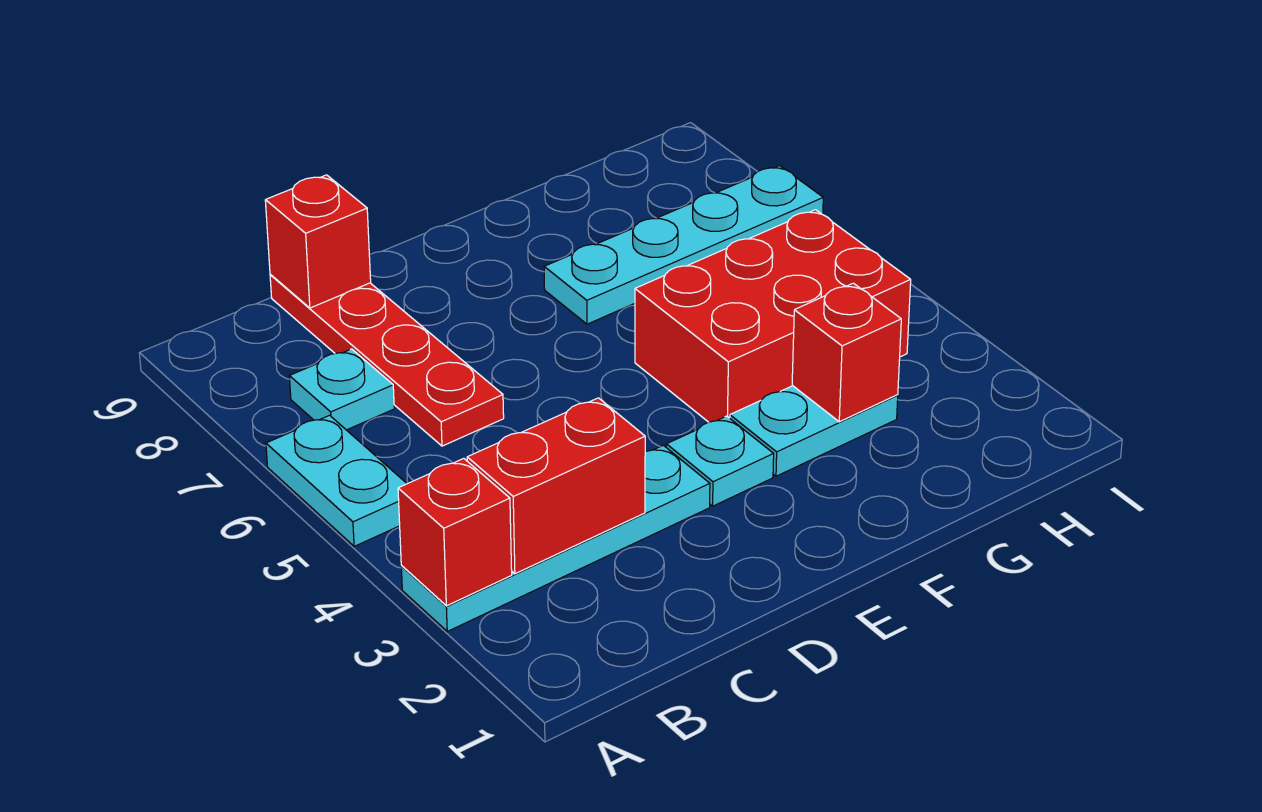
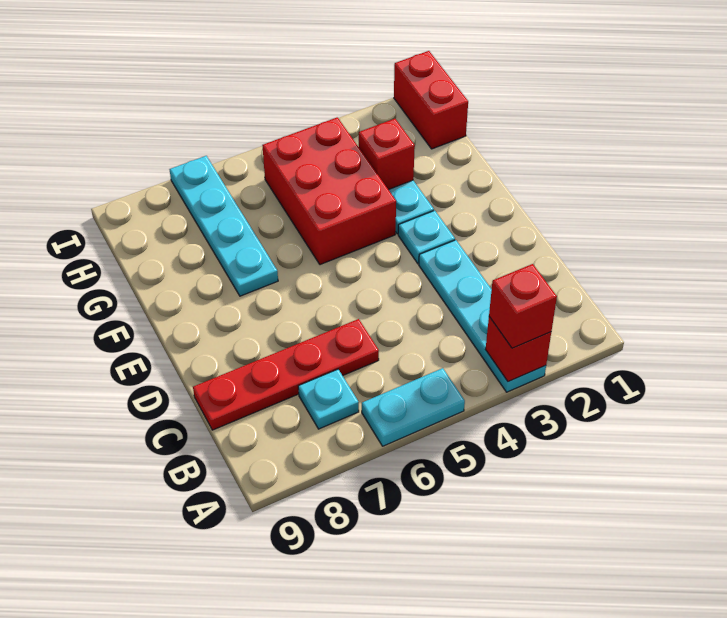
red 1x2 brick [467,398,645,574] -> red 1x2 brick moved to [394,51,468,149]
red 1x1 brick [265,175,371,308] -> red 1x1 brick moved to [489,264,557,348]

